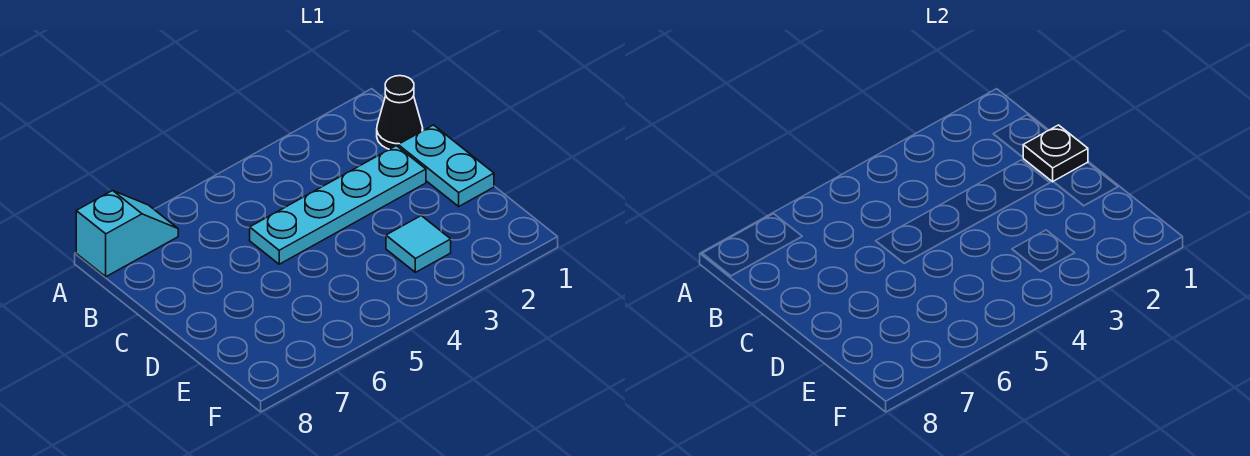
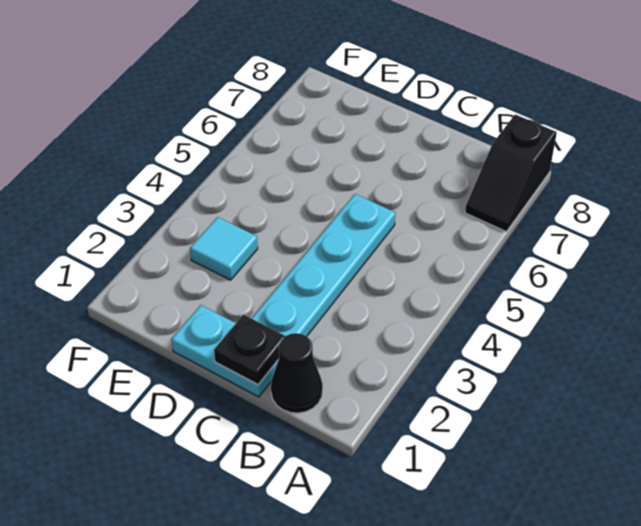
cyan 1x2 slope [76,191,178,277] -> black 1x2 slope [465,114,557,232]

